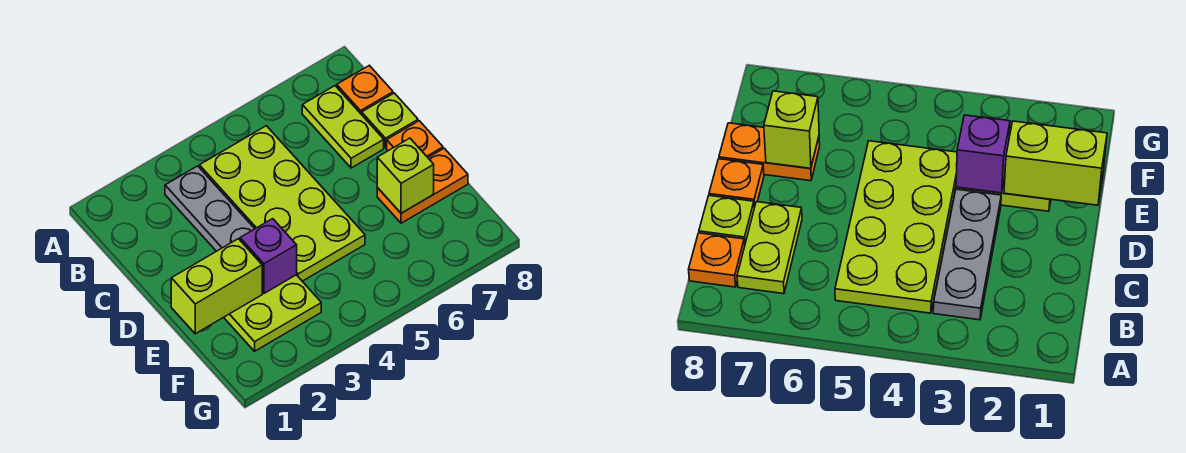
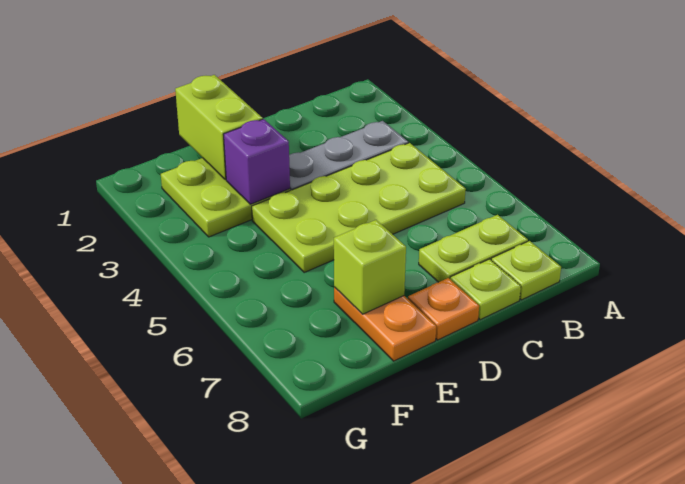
orange 1x1 plate [337,65,393,115] -> lime 1x1 plate [491,241,561,300]

